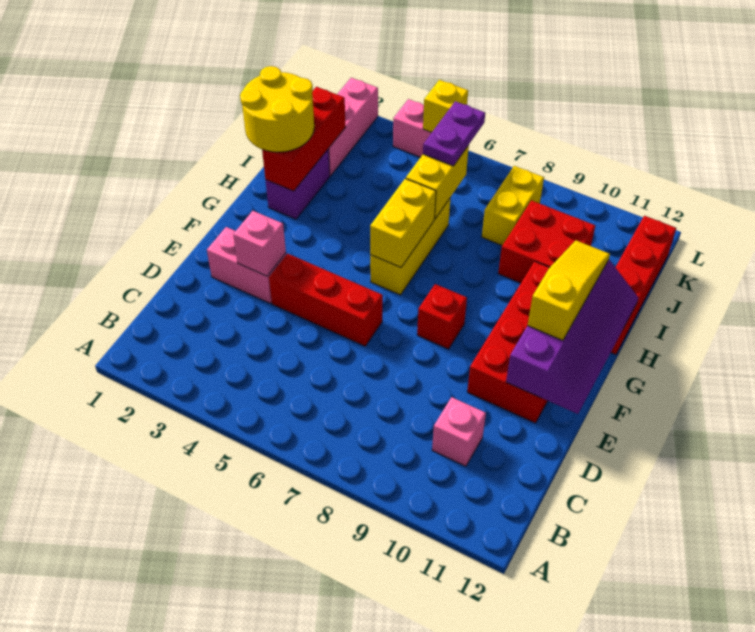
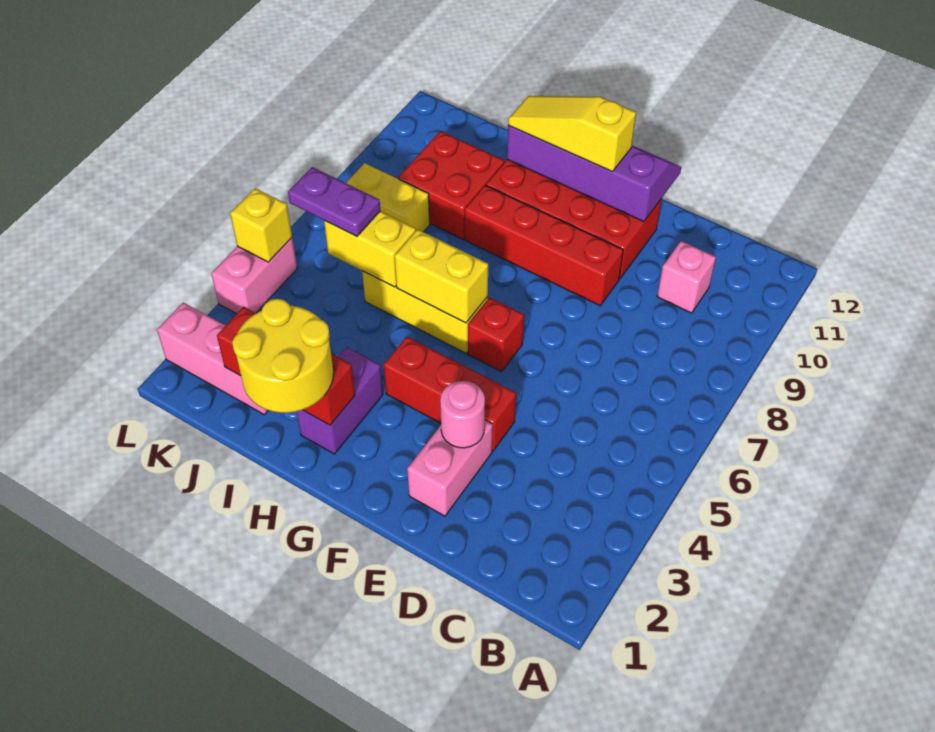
pink 1x1 brick [233,211,286,276] -> pink 1x1 round brick [440,381,485,448]
red 1x3 brick [269,254,383,346] -> red 1x3 brick turned to [384,337,516,451]
red 1x1 brick [417,284,467,349] -> red 1x1 brick moved to [468,297,524,372]
purple 1x2 brick [266,149,330,219] -> purple 1x2 brick turned to [297,347,383,454]
red 1x4 brick [611,216,676,355] -> red 1x4 brick moved to [465,185,623,306]

